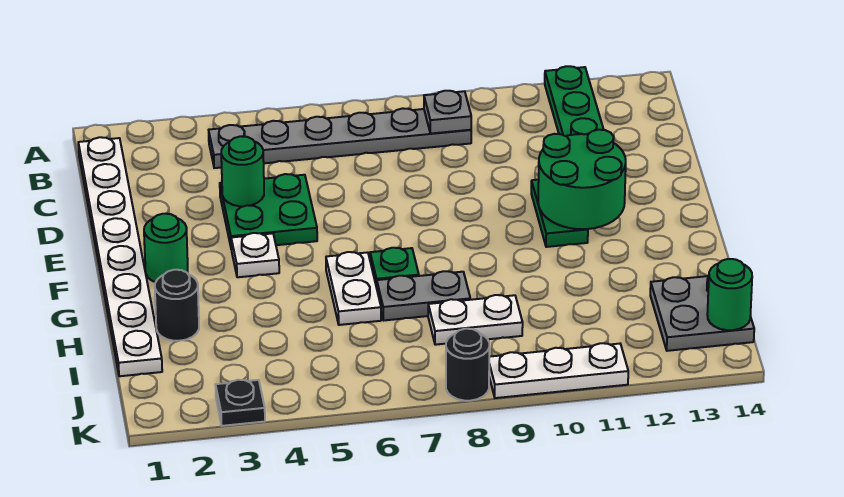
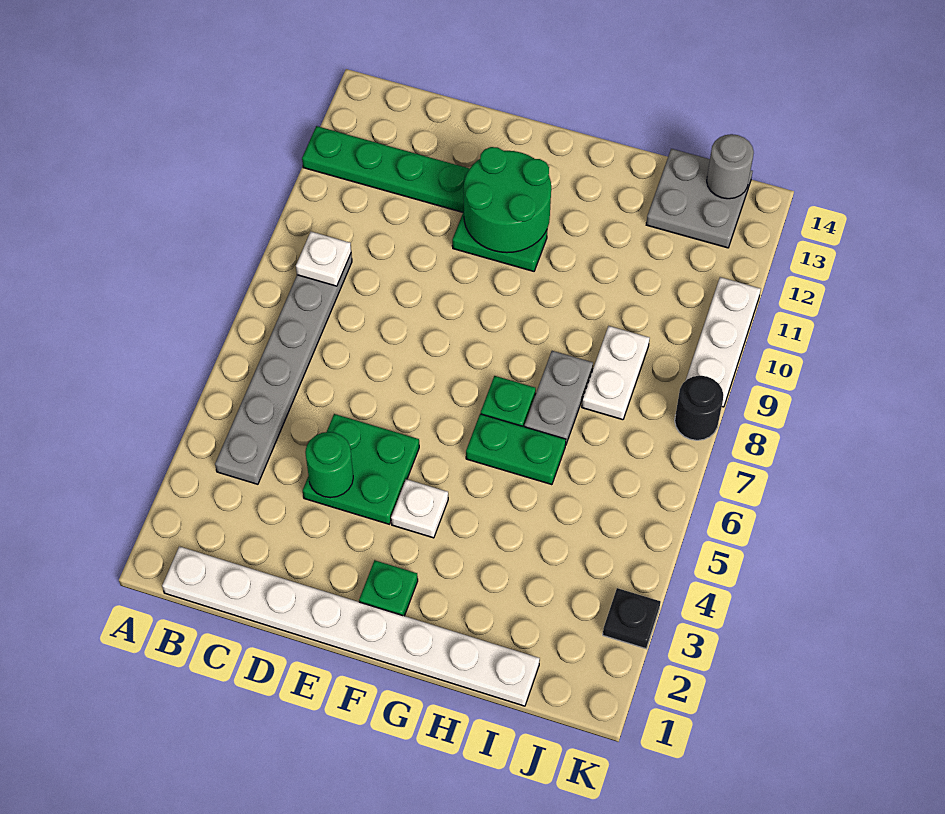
grey 1x1 plate [424,91,471,133] -> white 1x1 plate [296,232,351,286]
green 1x1 round brick [144,214,188,282] -> green 1x1 plate [359,560,418,616]
white 1x2 plate [326,252,381,325] -> green 1x2 plate [466,414,566,485]
black 1x1 round brick [155,270,199,341] -> none
green 1x1 round brick [707,259,752,330] -> grey 1x1 round brick [707,134,754,199]

